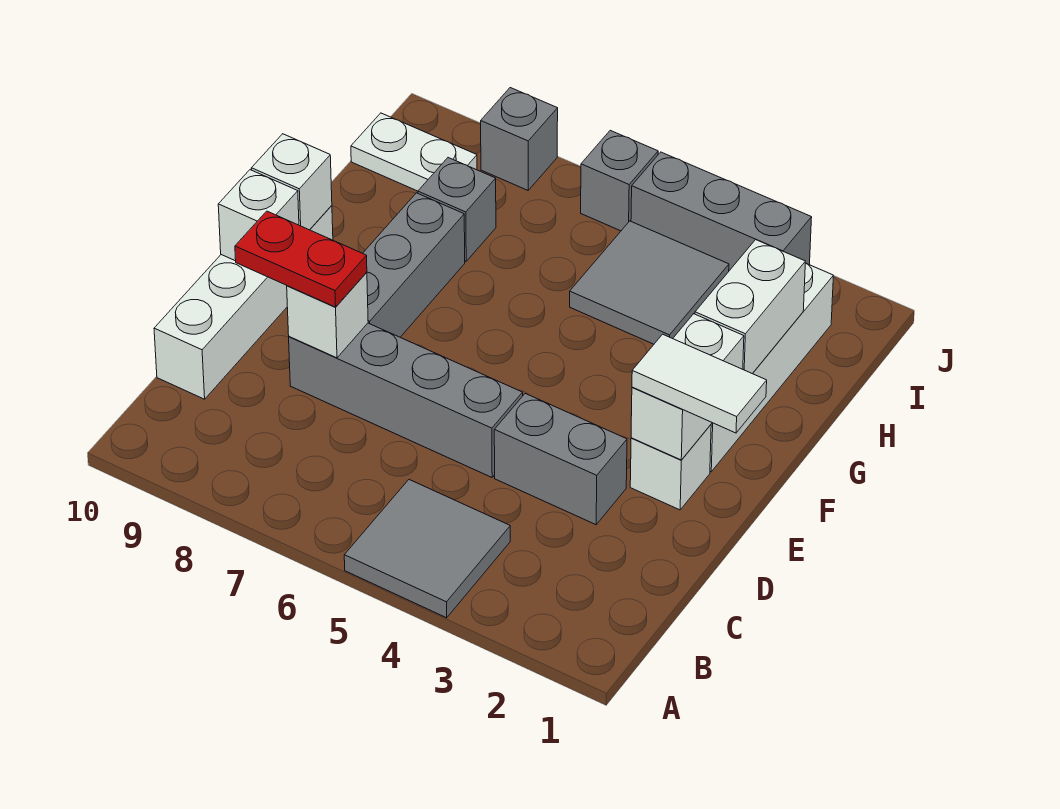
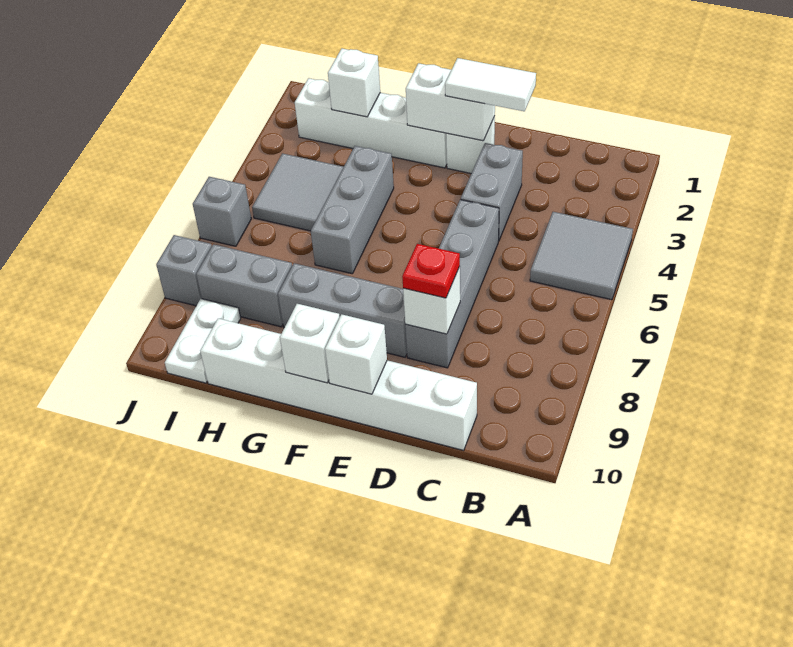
white 1x4 brick [154,206,333,399] -> white 1x6 brick [200,318,477,450]
red 1x2 plate [235,211,367,307] -> red 1x1 plate [402,244,460,298]
white 1x2 tile [632,334,767,433] -> white 1x2 tile turned to [445,58,536,111]
white 1x2 brick [695,240,805,374] -> white 1x1 brick [328,49,380,117]
grey 1x1 brick [418,158,496,261] -> grey 1x2 brick [196,244,292,327]
grey 1x3 brick [631,152,812,271] -> grey 1x3 brick moved to [311,146,394,274]

